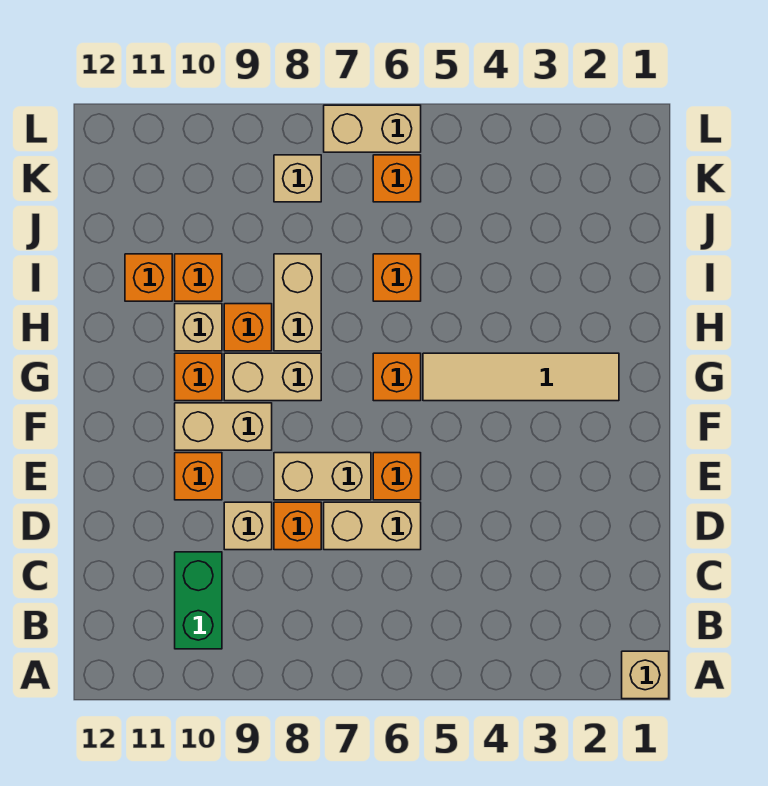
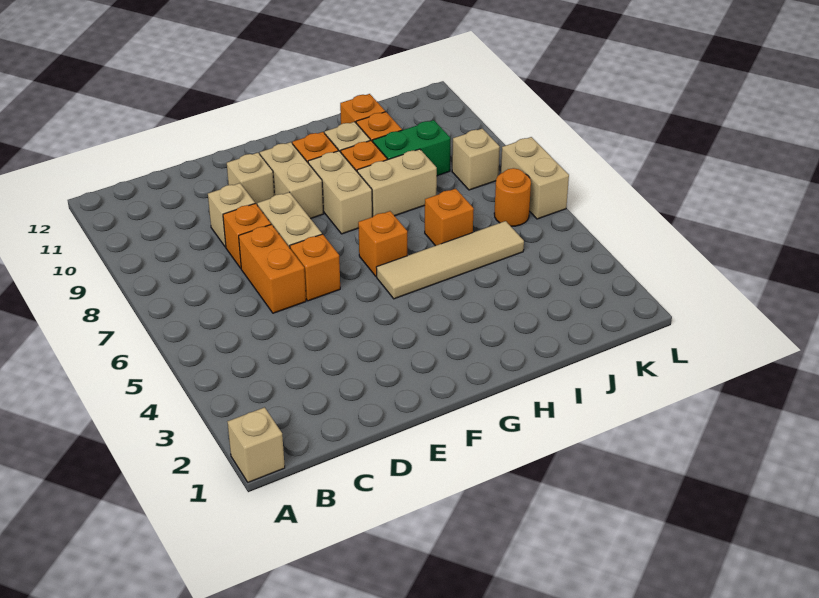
green 1x2 brick [175,552,222,649] -> green 1x2 brick moved to [373,120,451,176]
tan 1x2 brick [324,502,421,550] -> orange 1x2 brick [239,225,306,313]
orange 1x1 brick [175,453,222,500] -> tan 1x1 brick [227,153,274,205]
tan 1x4 tile [423,353,619,401] -> tan 1x4 tile turned to [376,221,524,299]
orange 1x1 brick [373,155,421,202] -> orange 1x1 round brick [494,168,531,226]

